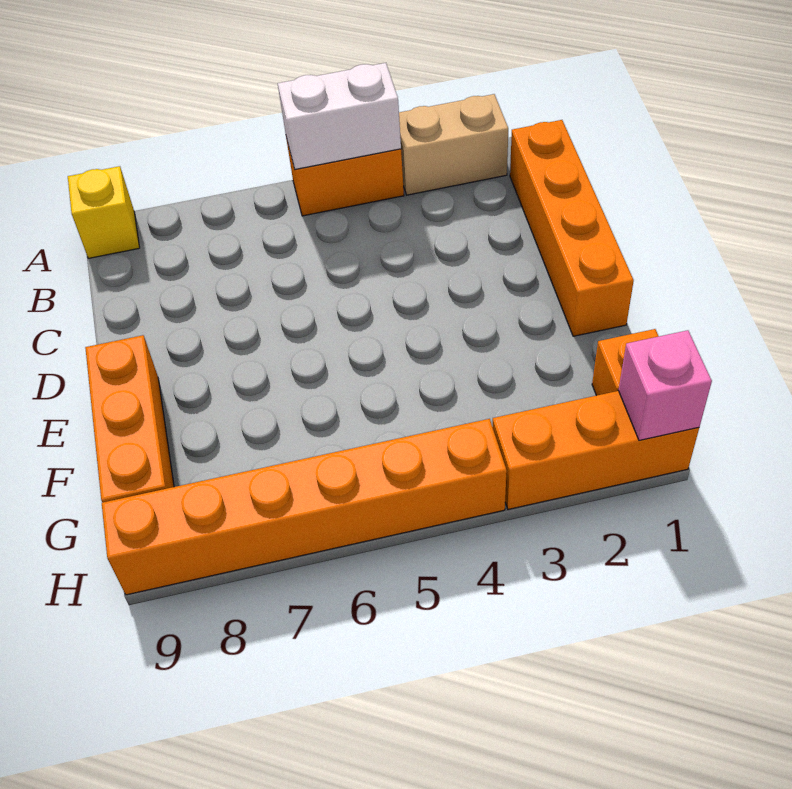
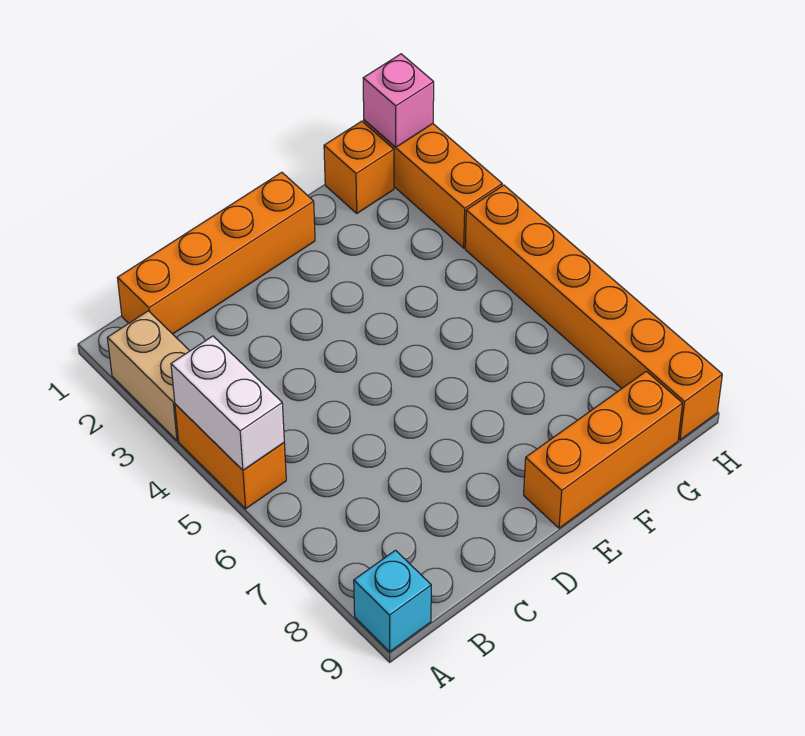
yellow 1x1 brick [68,166,140,258] -> cyan 1x1 brick [354,550,431,652]

